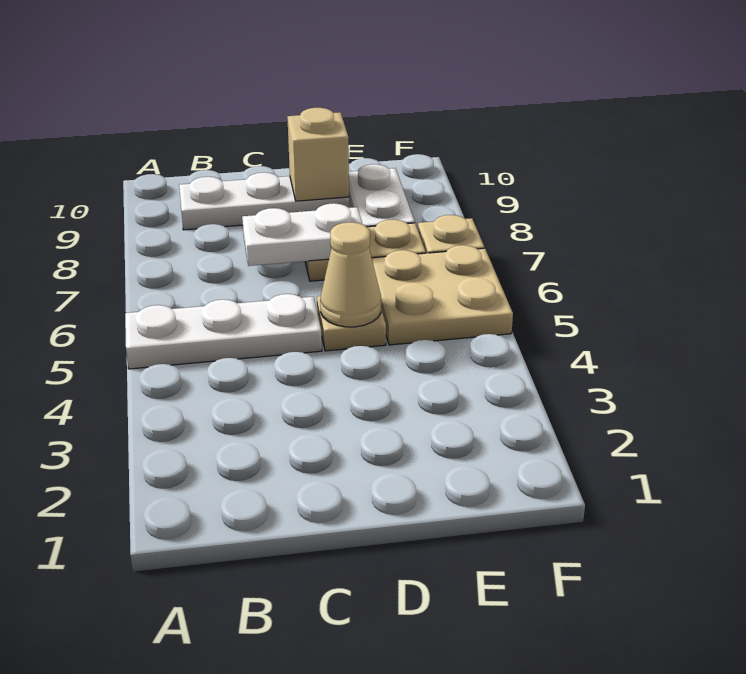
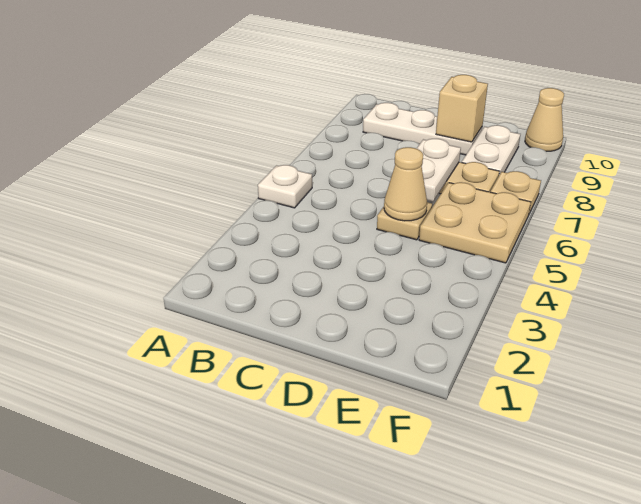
white 1x3 plate [125,294,322,369] -> white 1x1 plate [258,165,312,208]
white 1x2 plate [242,203,362,266] -> white 1x2 plate turned to [416,139,461,202]
none -> tan 1x1 cone [525,88,564,151]

